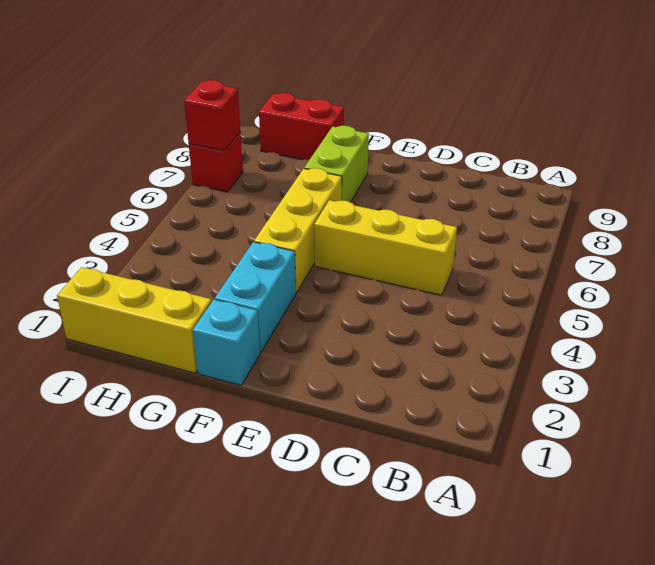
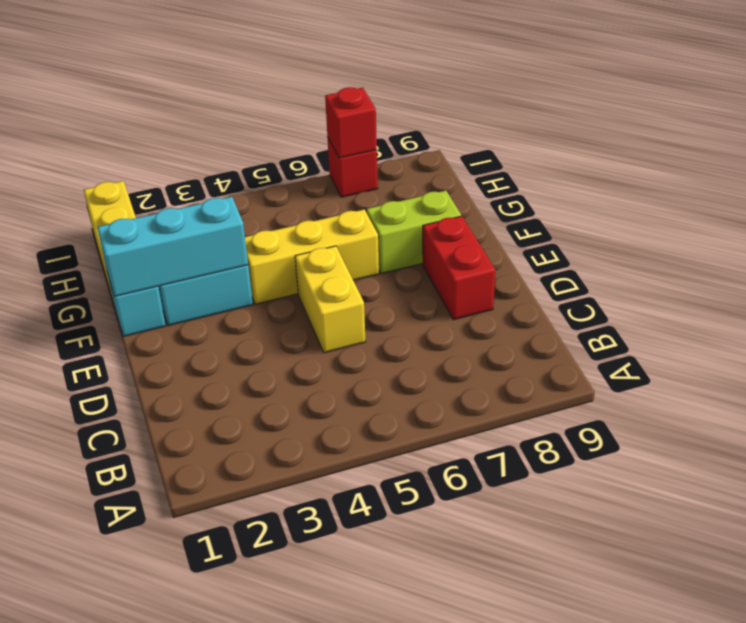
yellow 1x3 brick [314,200,457,295] -> yellow 1x2 brick [295,246,366,353]
none -> cyan 1x3 brick [97,197,248,297]
red 1x2 brick [259,93,344,160] -> red 1x2 brick moved to [423,216,495,320]

